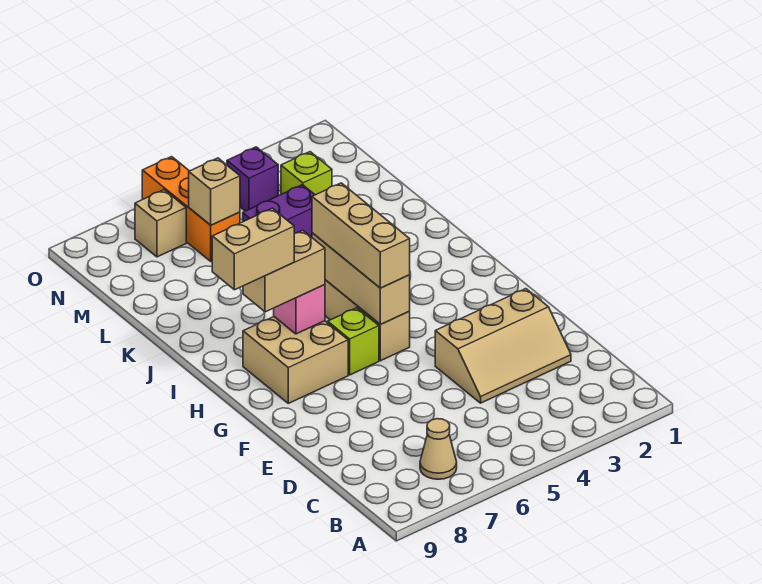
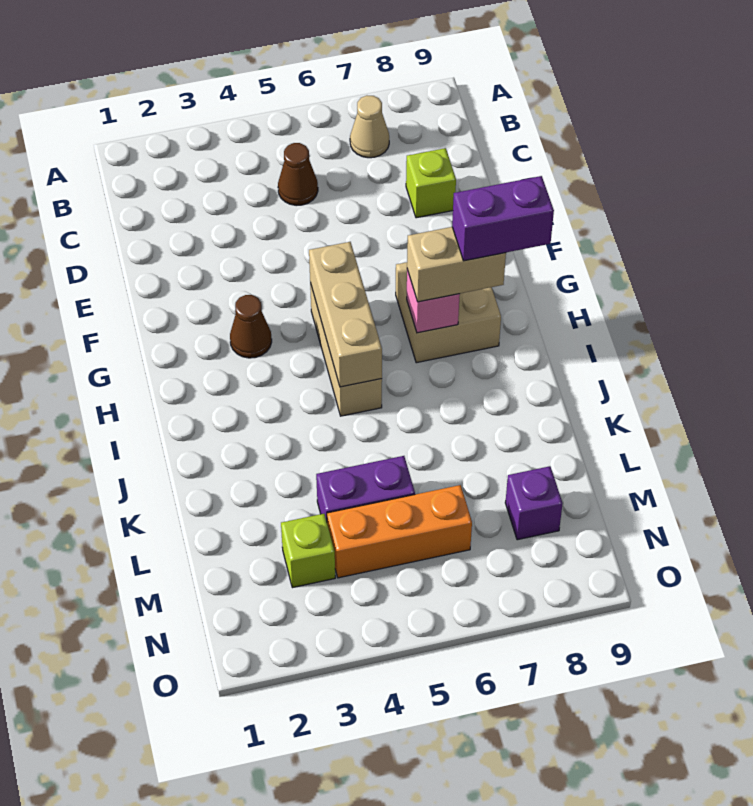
none -> brown 1x1 cone [278,143,318,206]
tan 2x3 slope [435,289,571,403] -> none
none -> brown 1x1 cone [230,295,272,358]
tan 1x3 brick [312,183,410,288] -> none
lime 1x1 brick [328,308,379,375] -> lime 1x1 brick moved to [406,148,456,218]
tan 1x2 brick [212,208,294,290] -> purple 1x2 brick [452,176,554,261]
orange 1x3 brick [142,157,240,261] -> orange 1x3 brick turned to [327,485,472,578]
tan 1x1 brick [189,158,240,225] -> none
purple 1x1 brick [227,147,278,211] -> purple 1x1 brick moved to [505,466,563,540]
tan 1x1 brick [135,190,186,257] -> none

